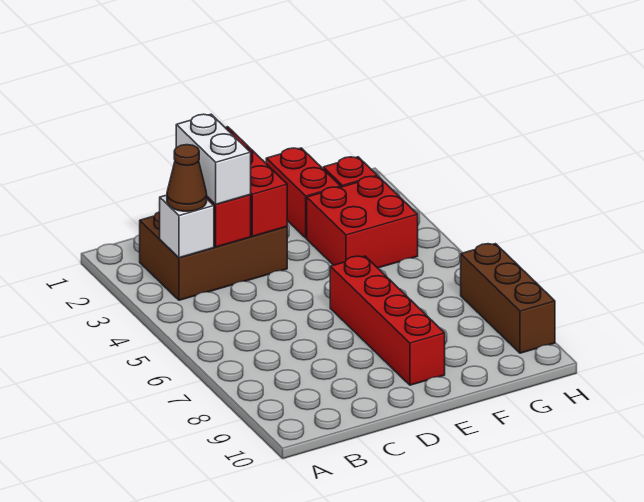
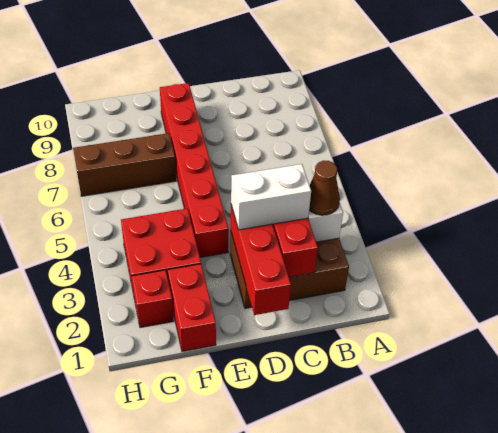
white 1x2 brick [176,114,251,204] -> white 1x2 brick turned to [231,164,311,230]
red 1x4 brick [330,256,445,385] -> red 1x6 brick [160,83,229,257]
brown 1x3 brick [461,244,555,353] -> brown 1x3 brick turned to [73,133,176,196]

